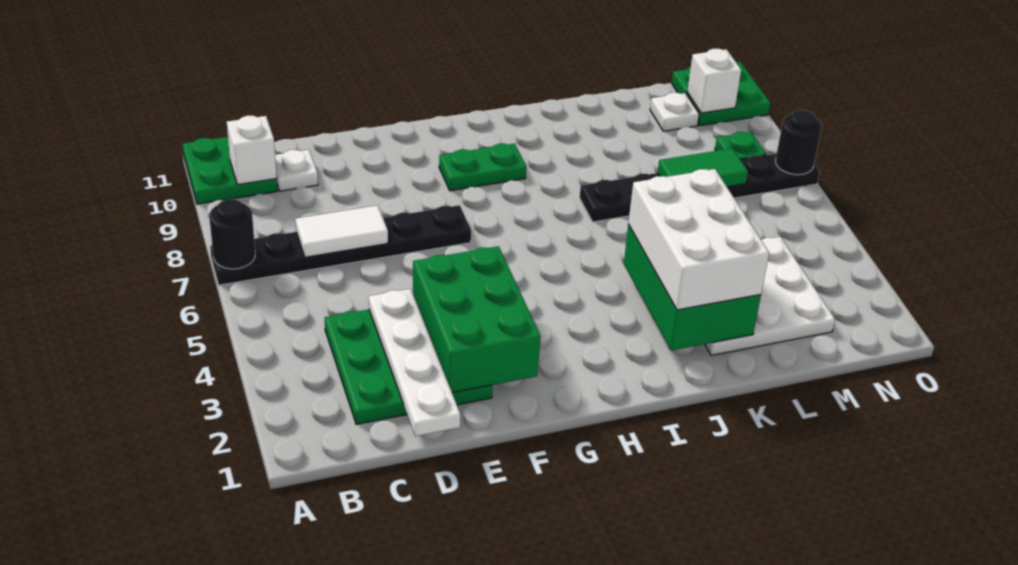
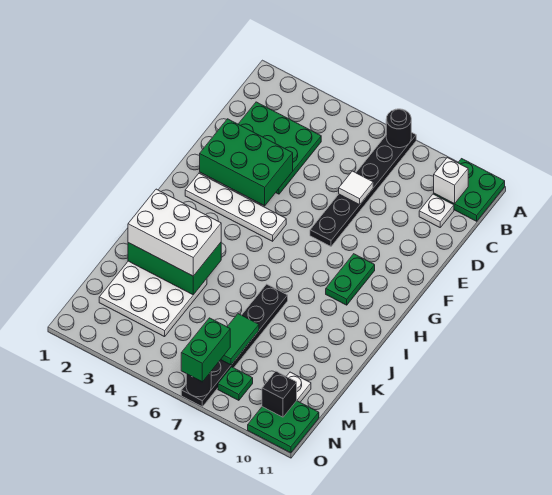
white 1x2 tile [296,205,388,257] -> white 1x1 tile [339,171,373,205]
white 1x4 plate [369,289,460,436] -> white 1x4 plate moved to [185,173,286,241]
none -> green 1x2 brick [181,318,230,382]
white 1x1 brick [687,49,741,113] -> black 1x1 brick [262,371,297,417]

